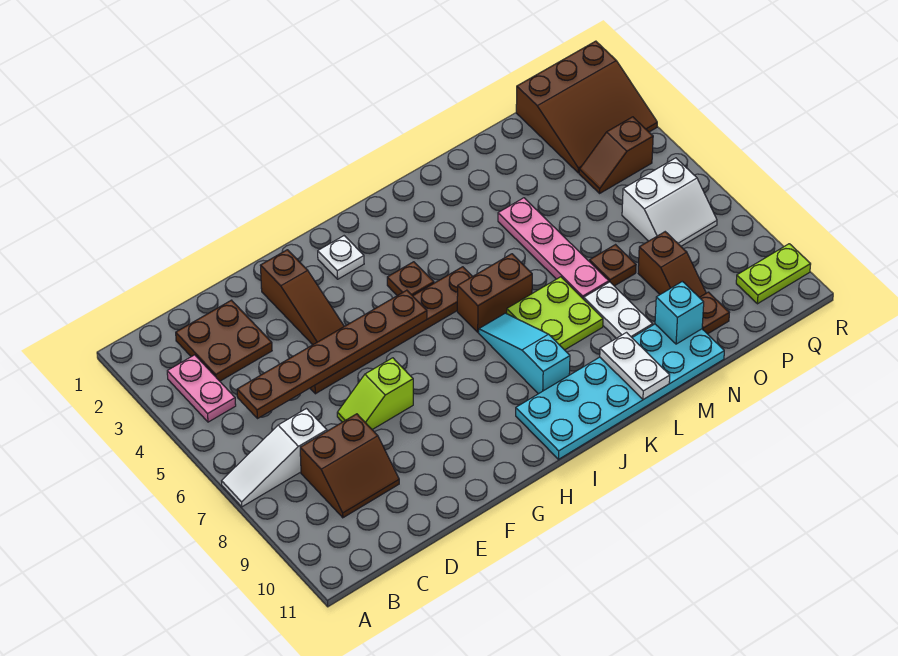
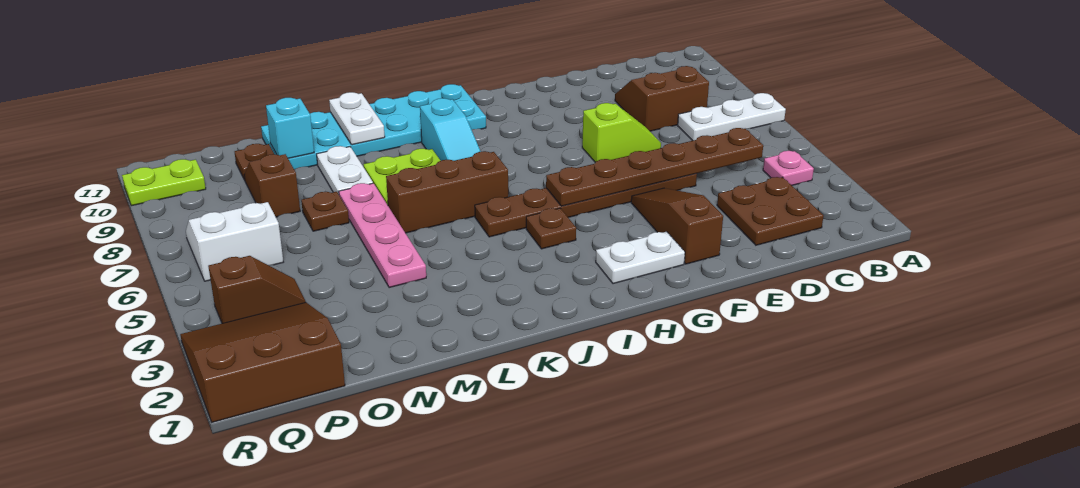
white 1x3 slope [222,409,327,507] -> white 1x3 plate [678,93,786,141]
pink 1x2 plate [167,355,236,422] -> pink 1x1 plate [763,151,814,185]
white 1x1 plate [318,236,364,279] -> white 1x2 plate [596,232,685,284]
brown 1x2 brick [457,254,532,332] -> brown 1x3 brick [386,151,508,233]

